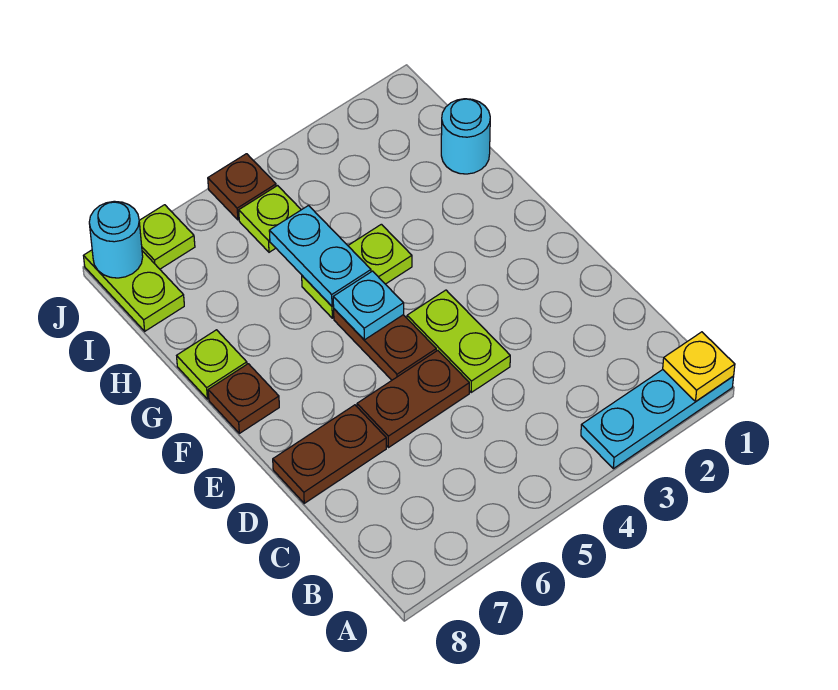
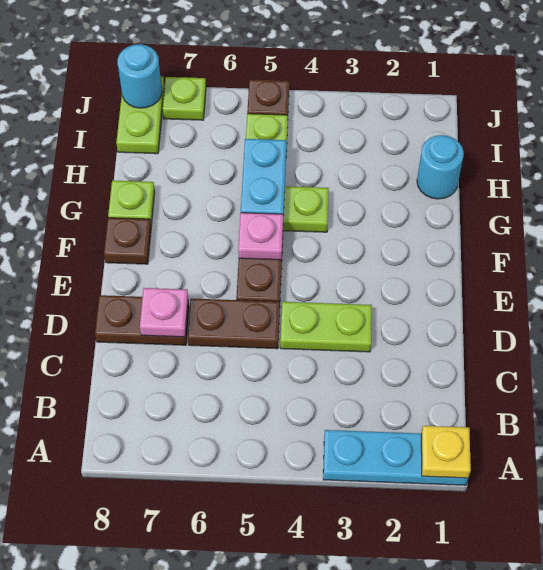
lime 1x2 plate [407,290,510,392] -> lime 1x2 plate turned to [280,302,372,352]
none -> pink 1x1 plate [140,288,188,337]
cyan 1x1 plate [333,271,404,340] -> pink 1x1 plate [238,213,283,260]

